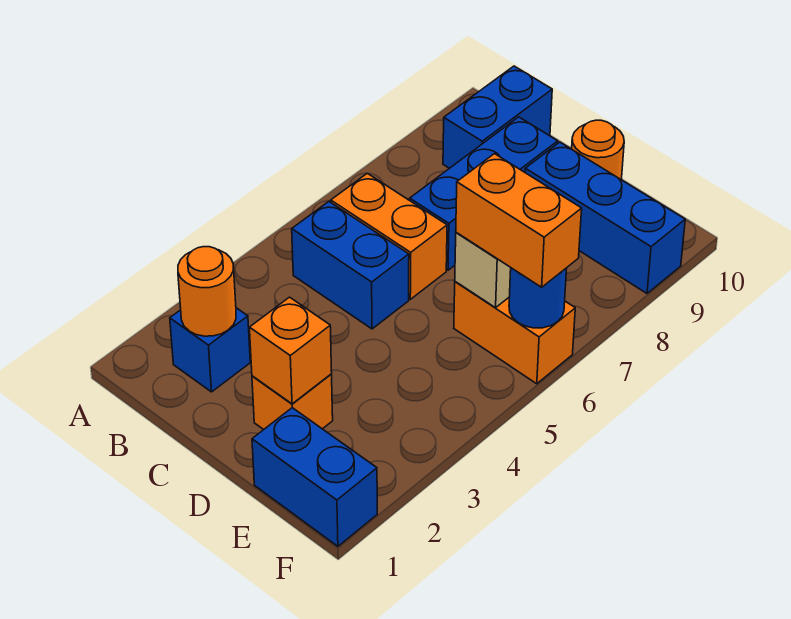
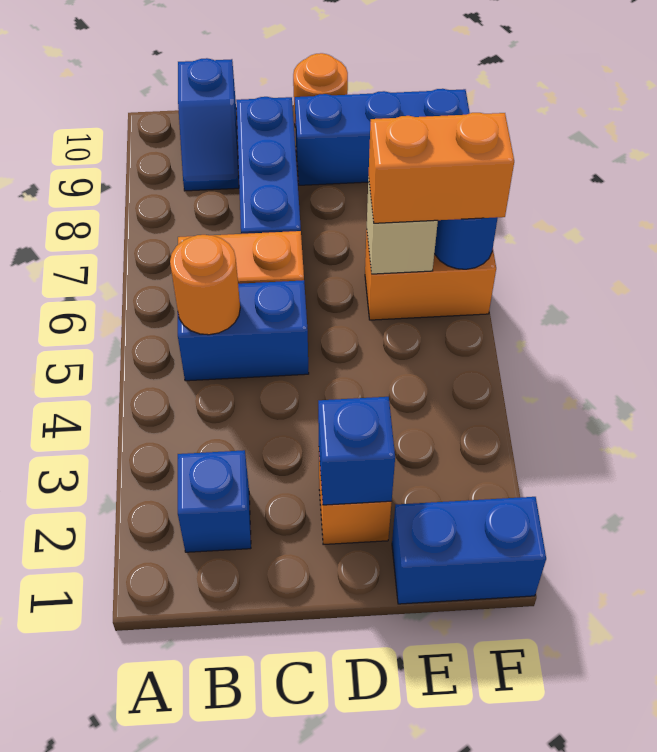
orange 1x1 round brick [178,247,236,336] -> orange 1x1 round brick moved to [170,235,240,335]
blue 1x2 brick [443,66,552,168] -> blue 1x2 slope [178,58,239,191]
orange 1x1 brick [249,297,332,404] -> blue 1x1 brick [318,397,395,505]

